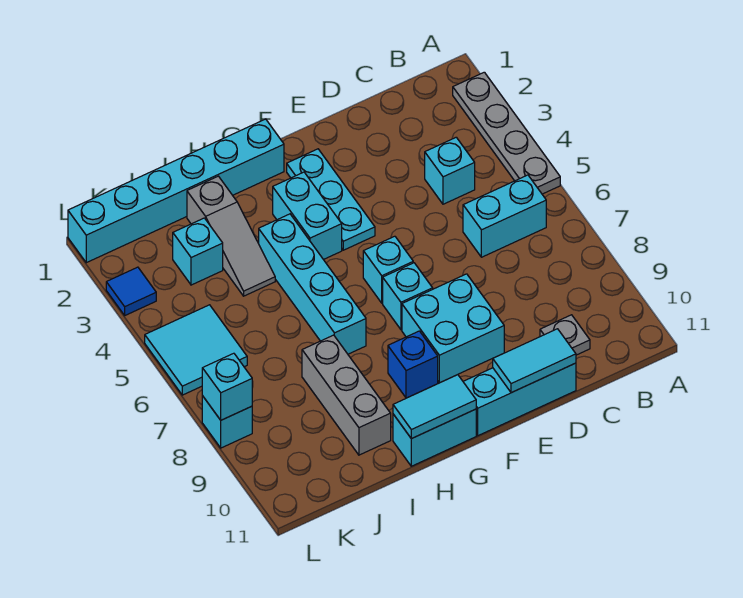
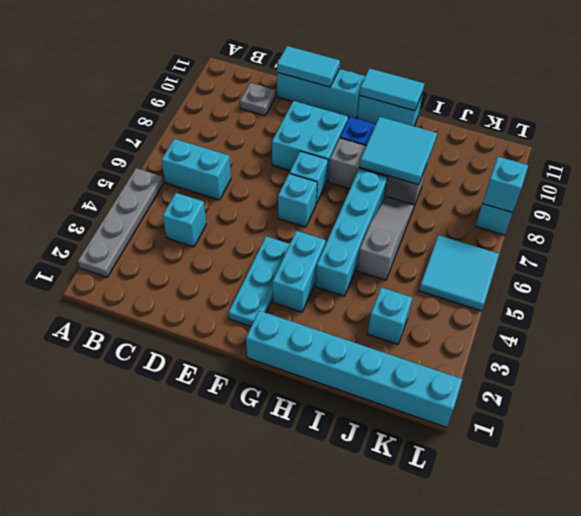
none -> cyan 2x2 tile [360,117,437,185]
grey 1x3 slope [187,176,275,296] -> grey 1x3 slope moved to [357,197,414,280]
grey 1x3 brick [302,335,391,455] -> grey 1x3 brick turned to [328,138,427,206]
blue 1x1 tile [106,267,156,315] -> none

